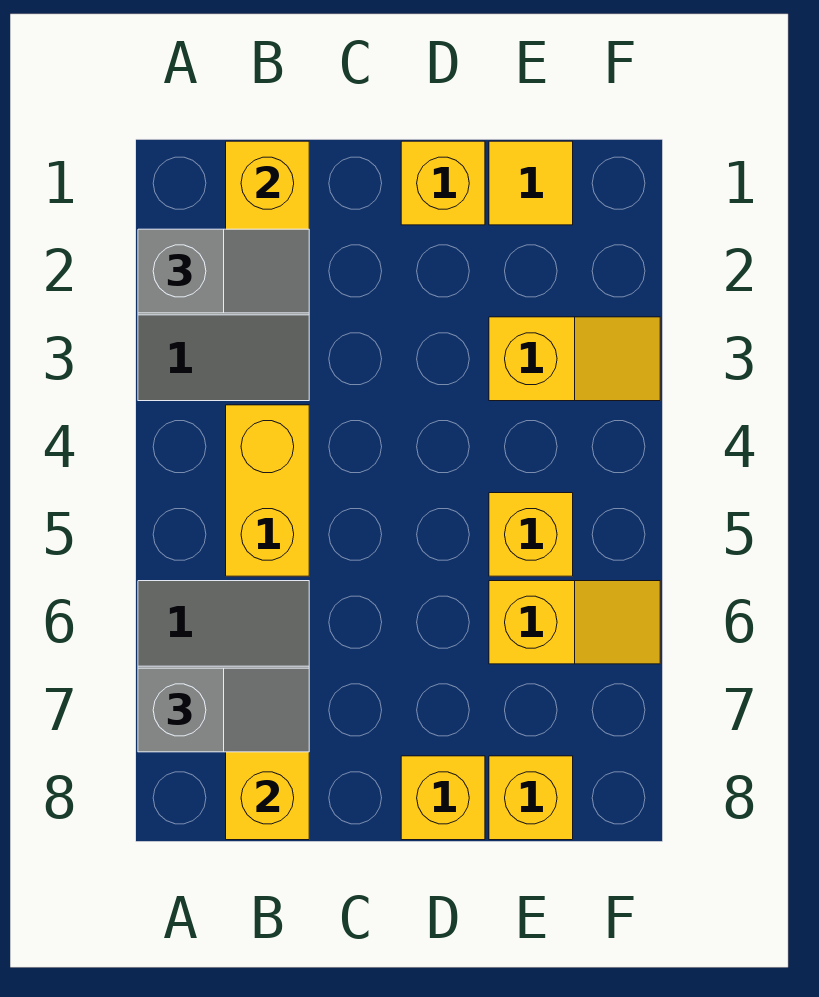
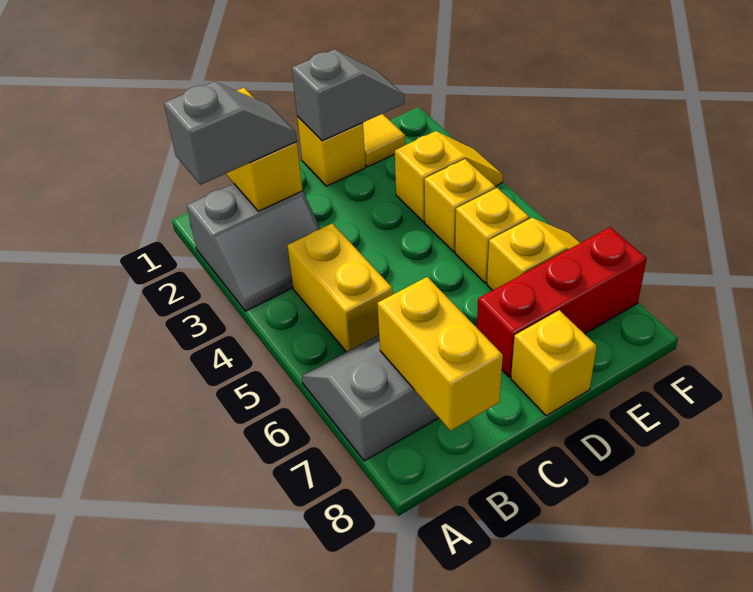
grey 1x2 slope [138,668,309,752] -> grey 1x2 slope moved to [292,49,404,141]
none -> red 1x3 brick [477,227,647,377]
yellow 1x1 brick [489,756,573,840] -> yellow 1x1 brick moved to [424,159,496,252]

